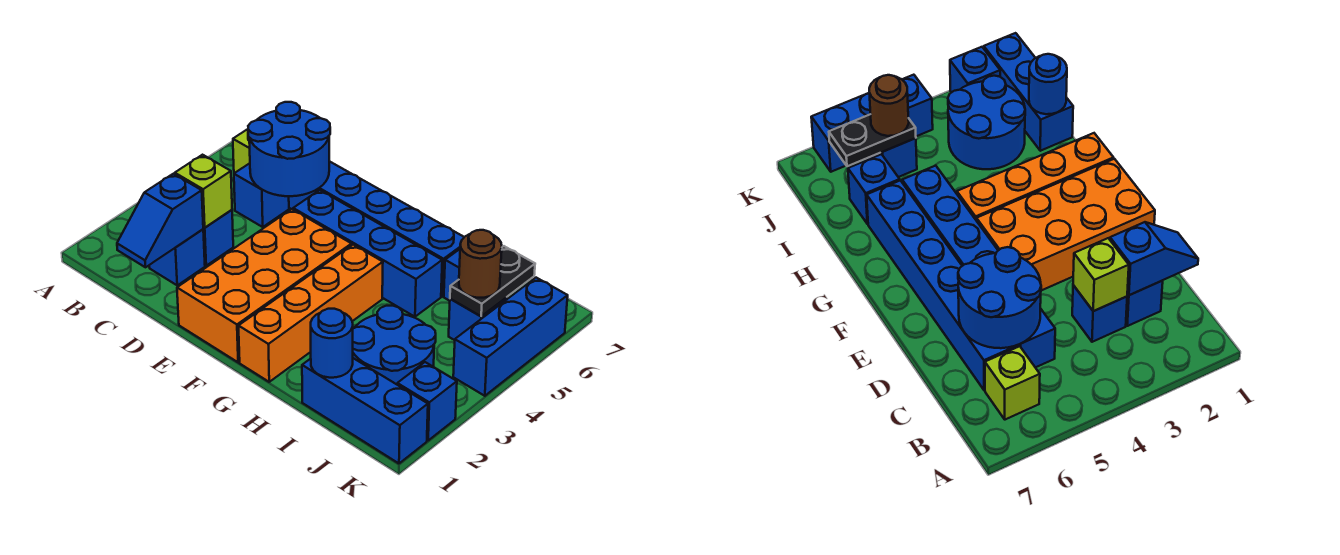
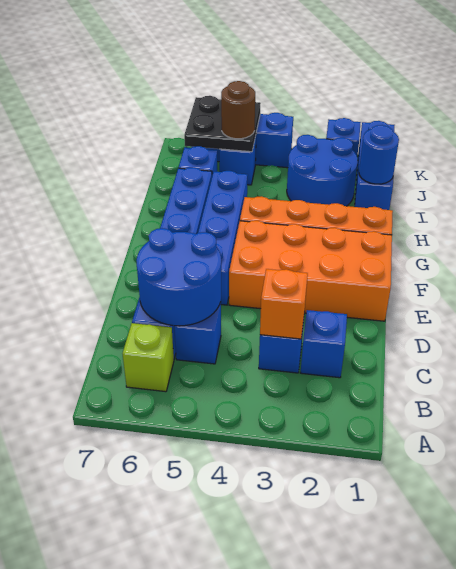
blue 1x2 slope [117,174,203,267] -> none
lime 1x1 brick [175,155,232,228] -> orange 1x1 brick [260,269,308,339]
black 1x2 plate [450,246,535,316] -> black 2x2 plate [184,96,261,152]

